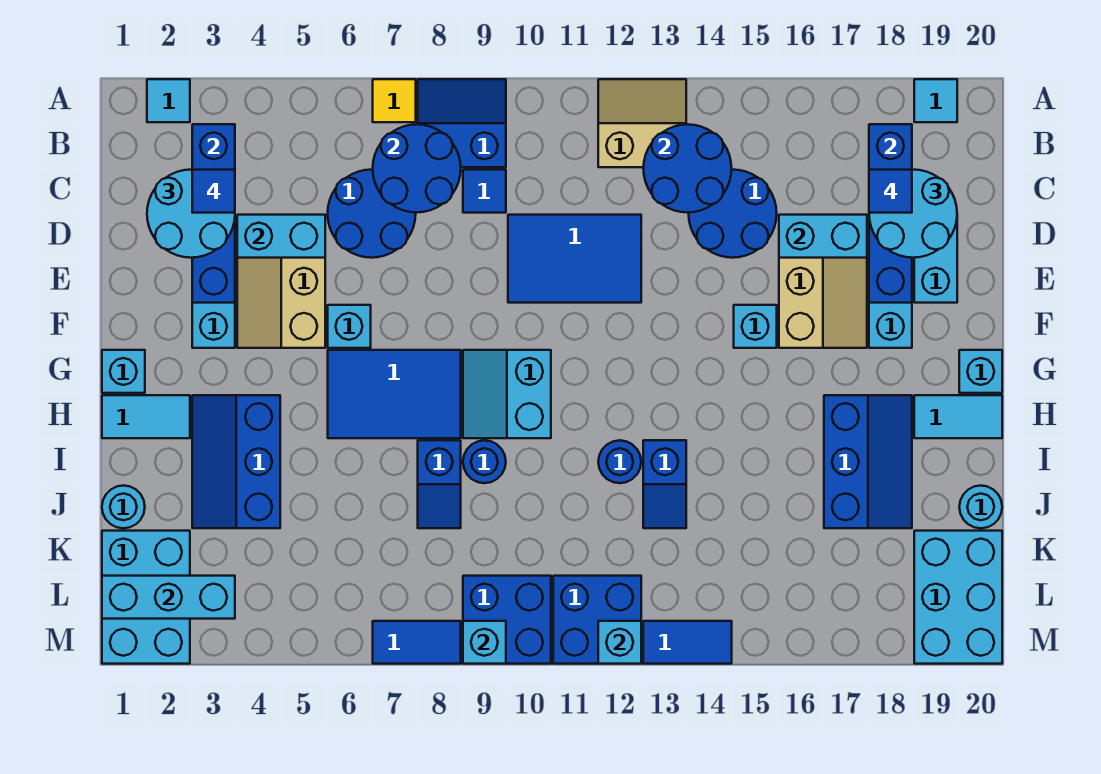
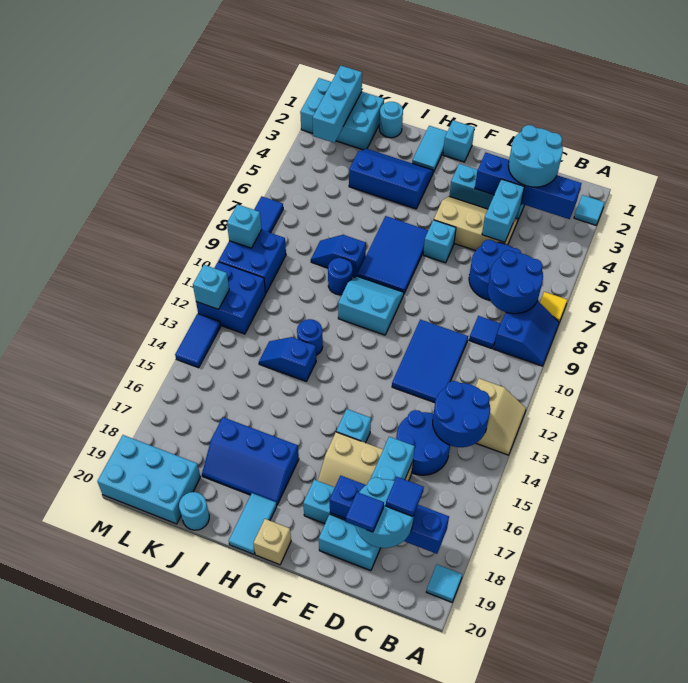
blue 1x1 tile [192,170,235,213] -> blue 1x1 tile moved to [346,492,384,532]
cyan 1x1 brick [959,350,1002,393] -> tan 1x1 brick [253,519,291,565]

